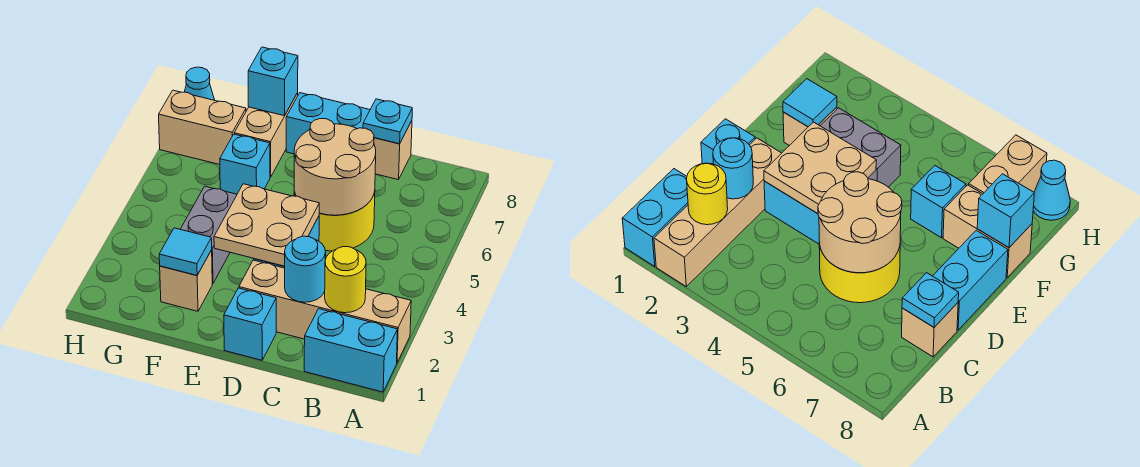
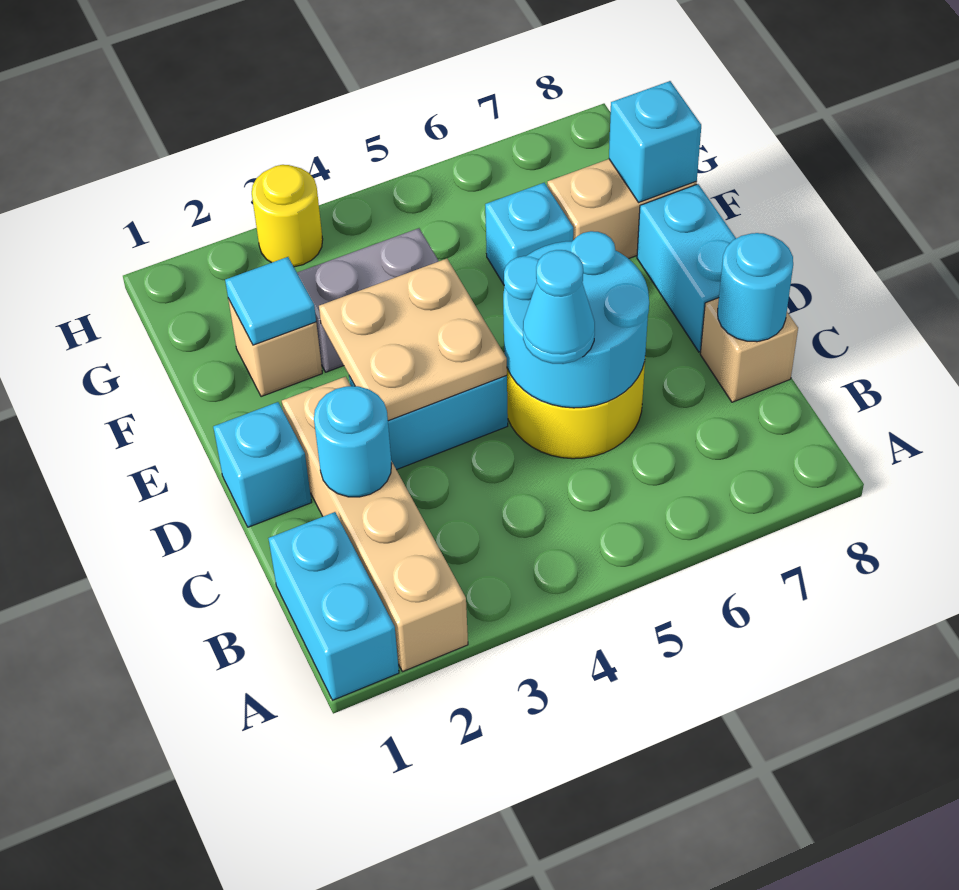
yellow 1x1 round brick [325,247,366,313] -> yellow 1x1 round brick moved to [252,165,323,267]
tan 2x2 round brick [294,119,376,215] -> cyan 2x2 round brick [503,231,649,408]
cyan 1x1 plate [363,99,412,144] -> cyan 1x1 round brick [718,233,793,342]
tan 1x2 brick [159,90,246,165] -> none
cyan 1x1 cone [185,67,214,100] -> cyan 1x1 cone moved to [523,250,595,364]

